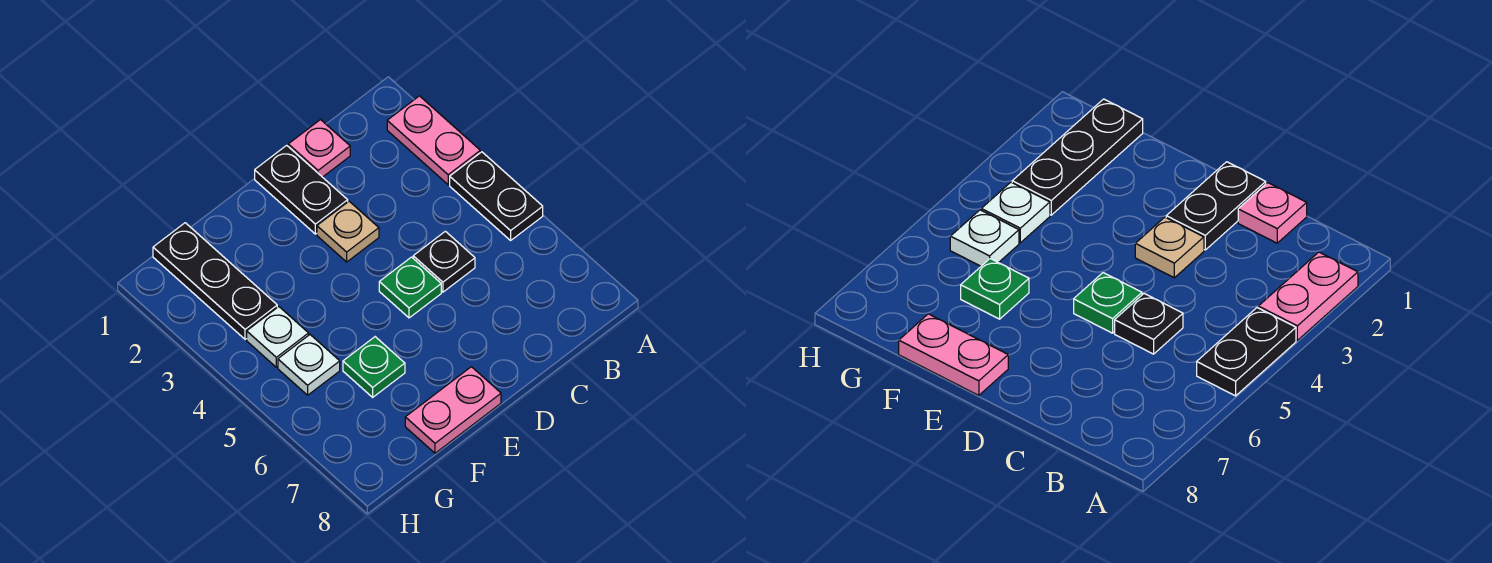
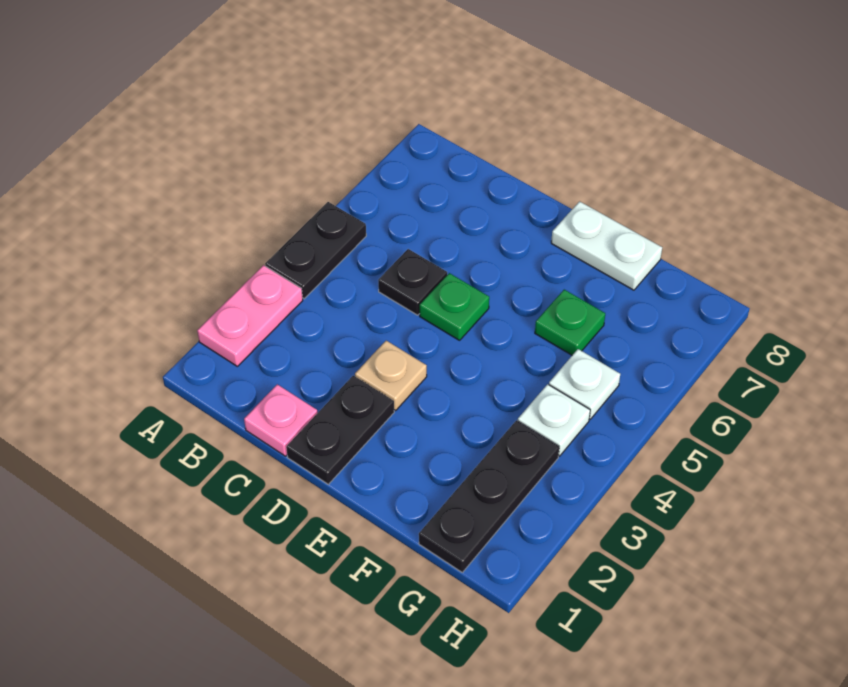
pink 1x2 plate [405,367,501,453] -> white 1x2 plate [551,201,662,290]

